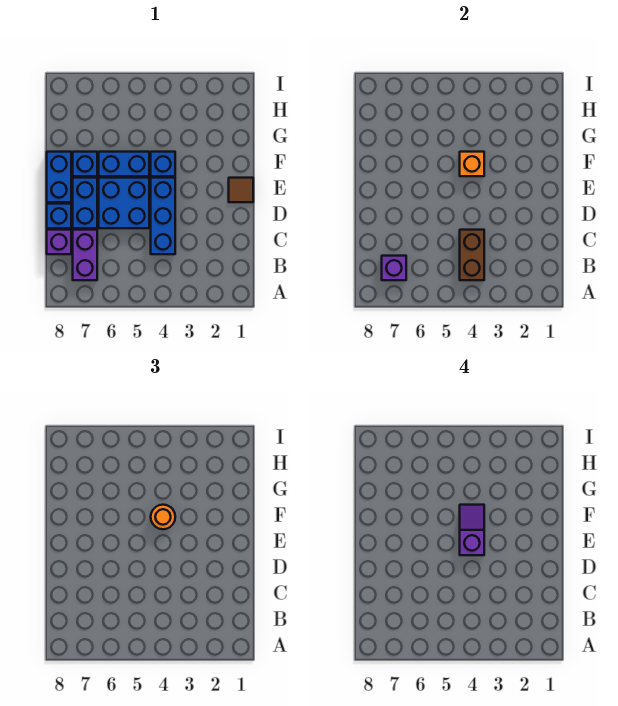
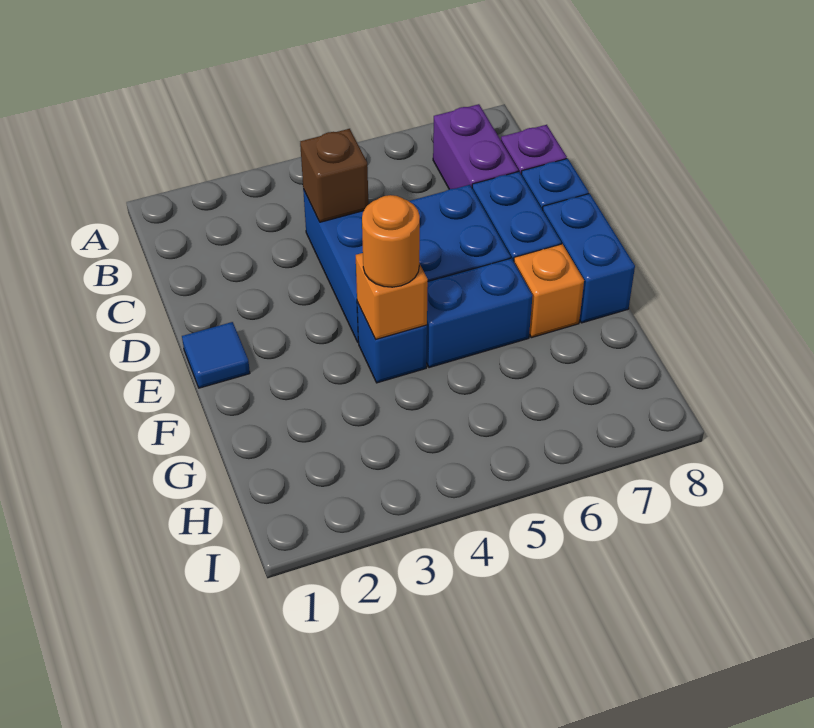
brown 1x2 brick [460,230,484,280] -> brown 1x1 brick [300,129,368,222]
purple 1x1 brick [382,256,406,280] -> none
brown 1x1 tile [229,178,253,202] -> blue 1x1 tile [182,322,250,388]
purple 1x2 slope [460,505,484,555] -> none
blue 1x1 brick [73,152,97,176] -> orange 1x1 brick [514,244,584,338]

